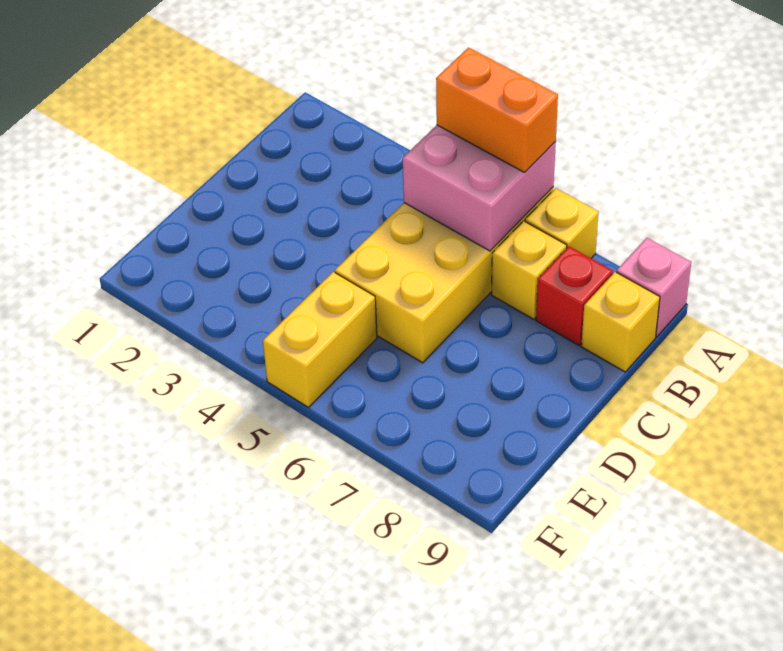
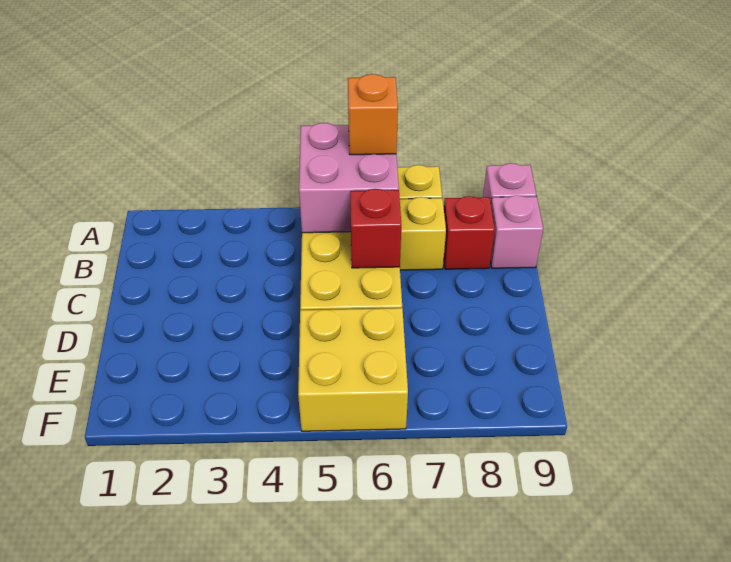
orange 1x2 brick [436,48,558,172] -> orange 1x1 brick [348,74,398,155]
yellow 1x1 brick [581,272,660,372] -> pink 1x1 brick [490,195,543,268]
none -> red 1x1 brick [350,189,401,268]
yellow 1x2 brick [263,272,377,407] -> yellow 2x2 brick [298,308,408,431]

